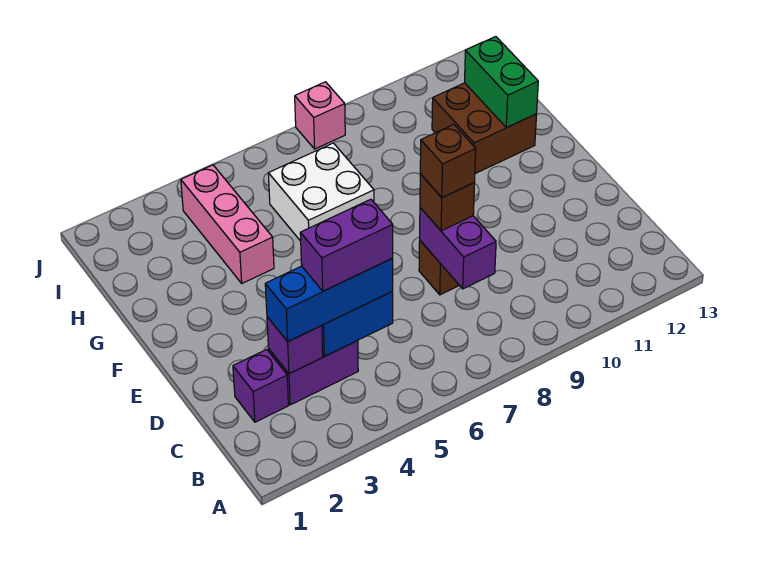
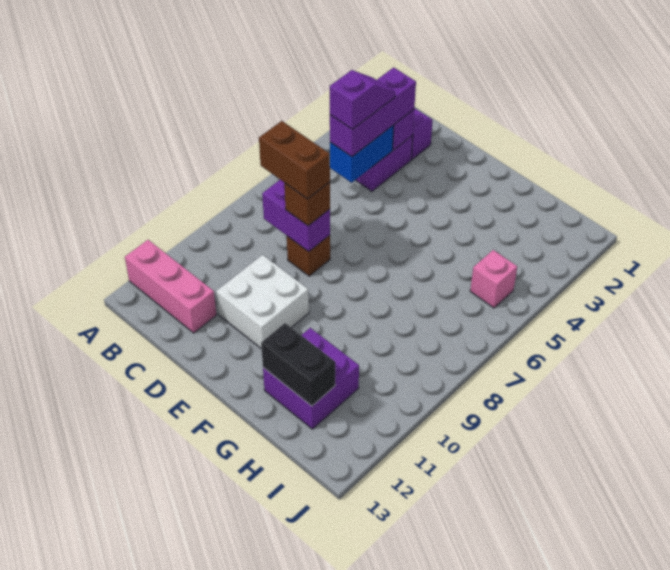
blue 1x3 brick [265,258,393,342] -> purple 1x3 brick [330,67,416,157]
purple 1x2 brick [300,199,393,291] -> purple 1x2 slope [330,70,395,129]
brown 1x1 brick [420,125,476,198] -> brown 1x2 brick [259,121,330,199]
pink 1x3 brick [181,165,274,283] -> pink 1x3 brick moved to [125,240,216,333]
white 2x2 brick [268,143,374,241] -> white 2x2 brick moved to [216,255,309,349]
brown 2x2 brick [432,83,537,174] -> purple 2x2 brick [263,328,359,429]
green 1x2 brick [465,37,538,128] -> black 1x2 brick [261,323,335,406]
pink 1x1 brick [295,82,345,149] -> pink 1x1 brick moved to [470,250,517,308]

